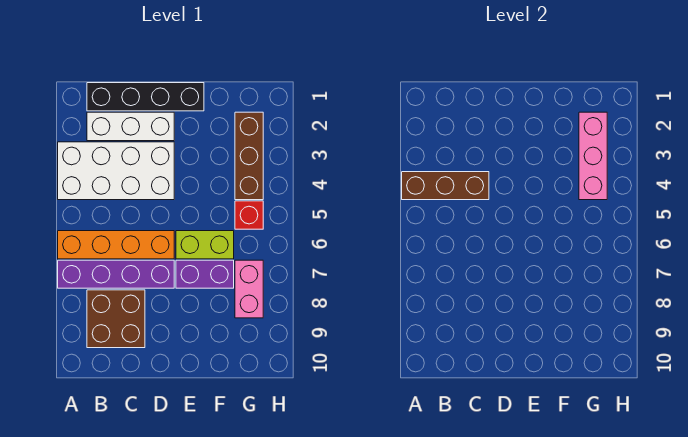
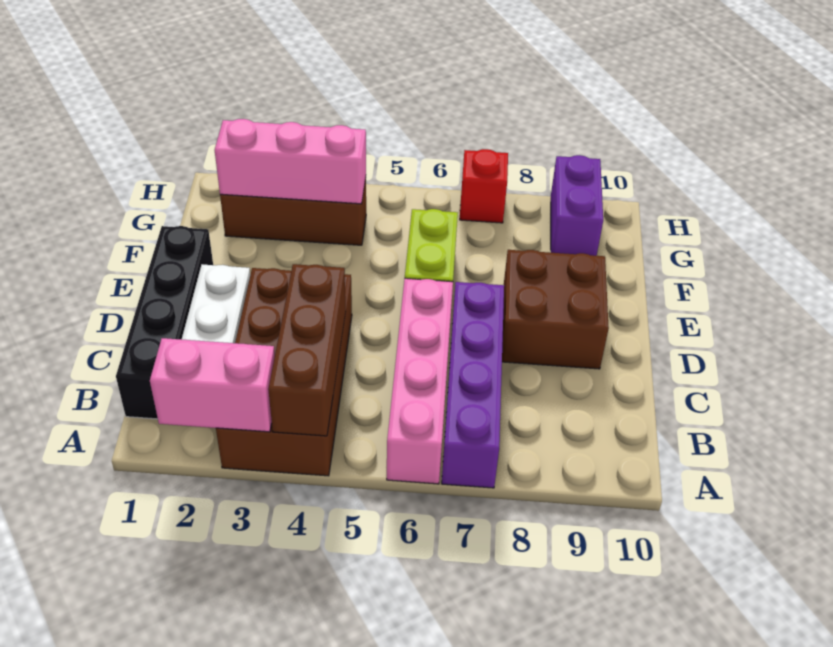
white 2x4 brick [58,142,174,200] -> brown 2x4 brick [216,268,352,476]
orange 1x4 brick [58,231,174,259] -> pink 1x4 brick [387,278,453,484]
brown 2x2 brick [87,290,145,348] -> brown 2x2 brick moved to [502,250,609,369]
purple 1x2 brick [176,260,234,288] -> purple 1x2 brick moved to [551,155,603,256]
red 1x1 brick [235,201,263,229] -> red 1x1 brick moved to [460,149,508,223]
pink 1x2 brick [235,260,263,318] -> pink 1x2 brick moved to [150,338,275,432]

